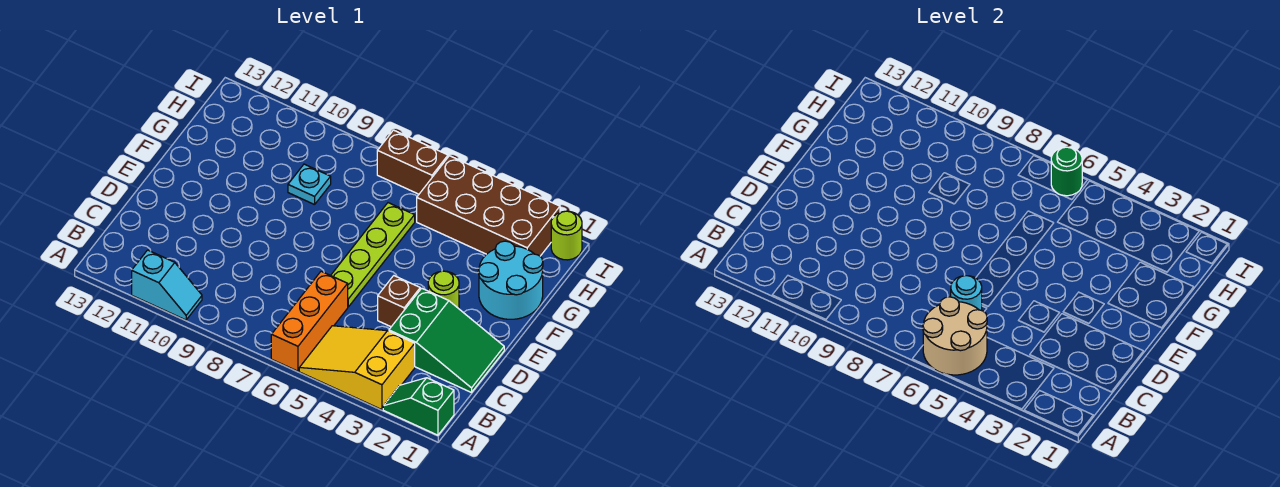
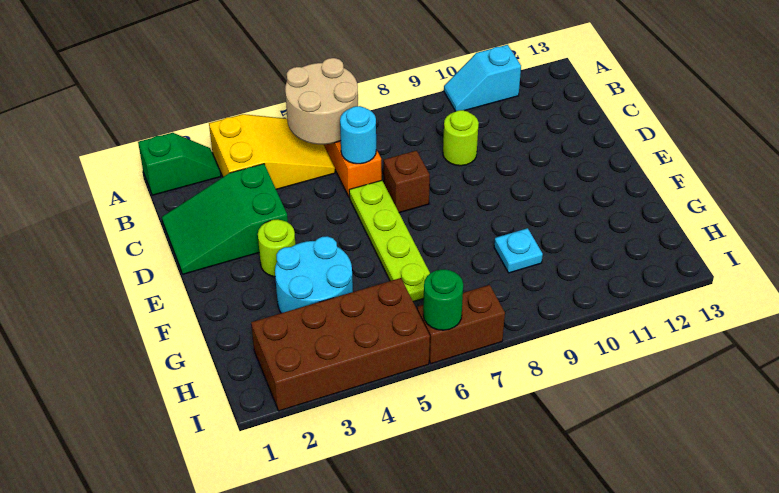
brown 1x1 brick [378,276,420,327] -> brown 1x1 brick moved to [384,151,430,213]
cyan 2x2 round brick [479,241,543,319] -> cyan 2x2 round brick moved to [275,236,353,313]
lime 1x1 round brick [551,211,582,260] -> lime 1x1 round brick moved to [443,110,479,166]

